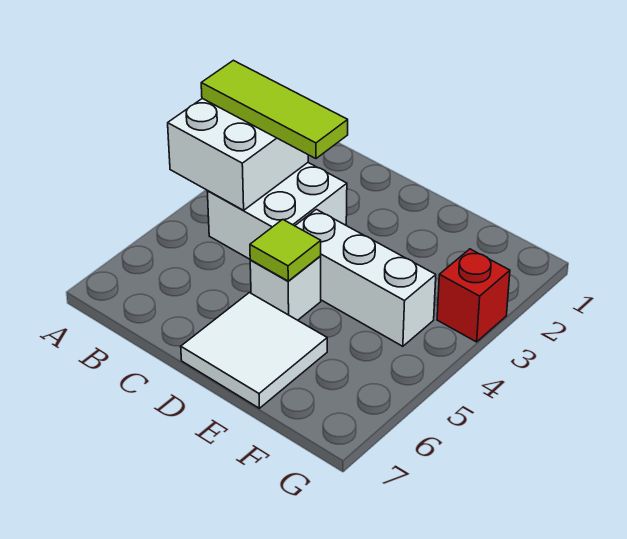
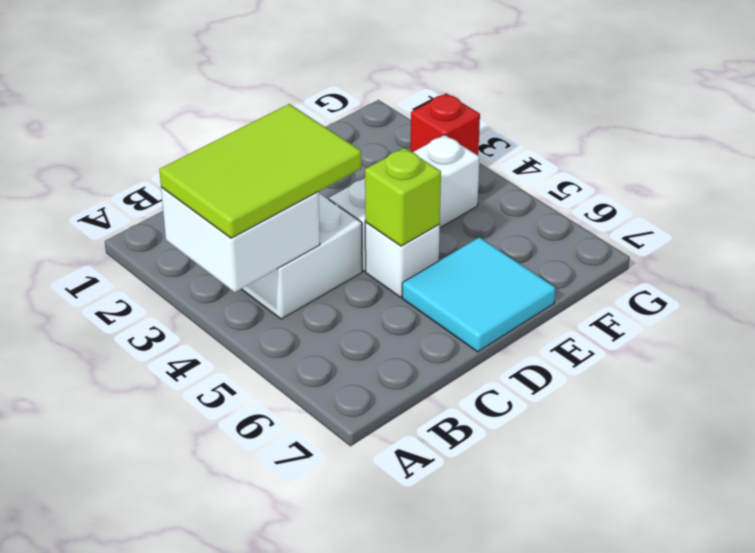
lime 1x3 tile [201,60,348,159] -> lime 2x3 tile [159,104,361,238]
lime 1x1 tile [250,219,321,281] -> lime 1x1 brick [365,148,441,246]
white 2x2 tile [181,293,327,408] -> cyan 2x2 tile [402,237,555,352]

